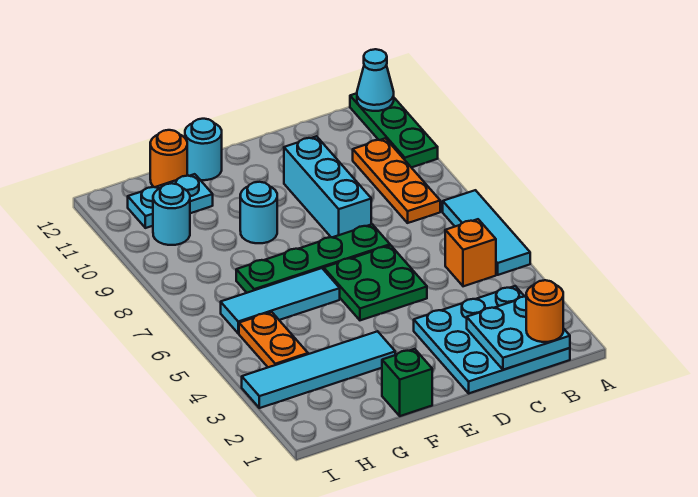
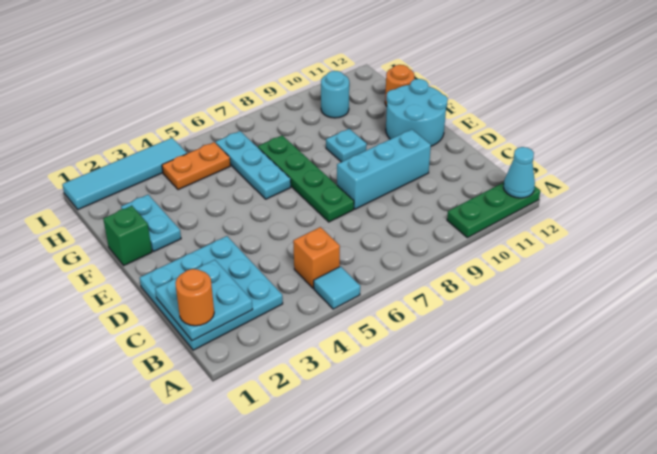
cyan 1x3 tile [443,190,530,275] -> cyan 1x1 tile [314,266,360,309]
orange 1x3 plate [353,138,440,223] -> none
green 2x2 plate [324,245,427,320] -> none
cyan 1x4 tile [242,331,395,408] -> cyan 1x4 tile turned to [62,138,187,210]
cyan 1x3 tile [221,268,340,333] -> cyan 1x3 plate [216,131,291,199]
cyan 1x1 round brick [240,182,277,243] -> cyan 1x1 plate [326,129,367,162]
cyan 1x1 round brick [185,119,222,180] -> cyan 2x2 round brick [386,79,448,146]
cyan 1x2 plate [128,174,213,228] -> cyan 1x2 plate moved to [121,195,181,252]

